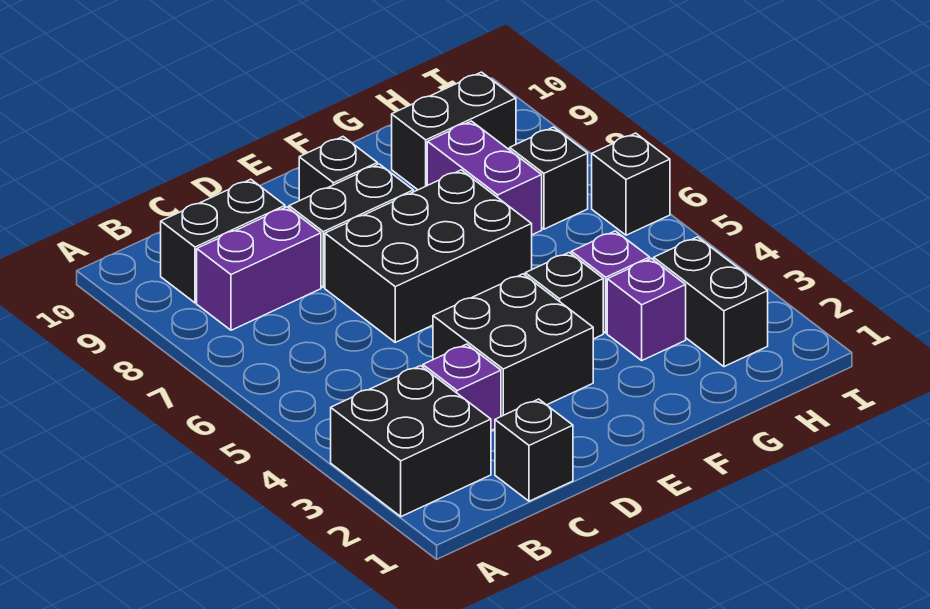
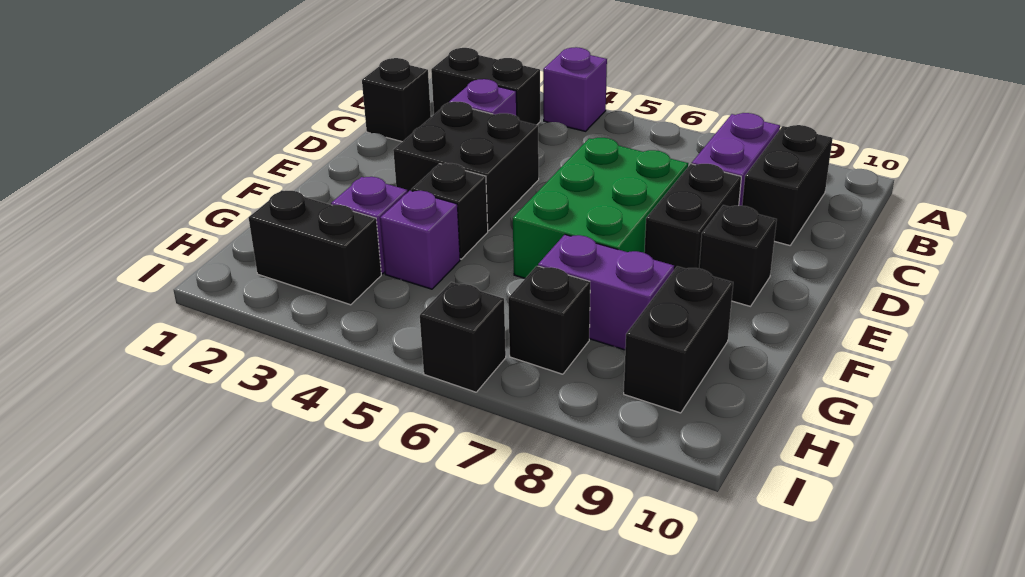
black 2x2 brick [331,366,491,517] -> black 1x2 brick [431,48,540,125]
none -> purple 1x1 brick [543,47,607,131]
black 2x3 brick [325,170,532,342] -> green 2x3 brick [513,138,688,278]

